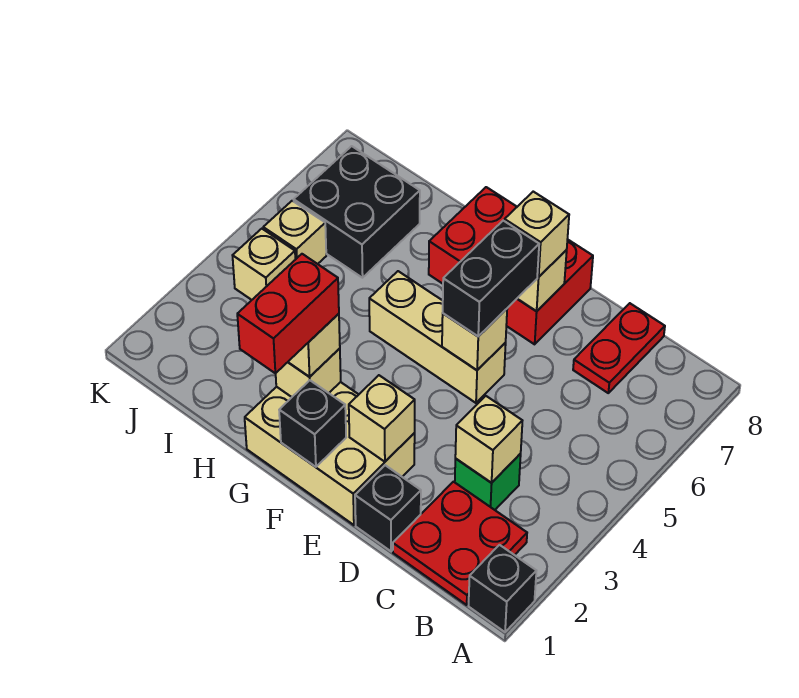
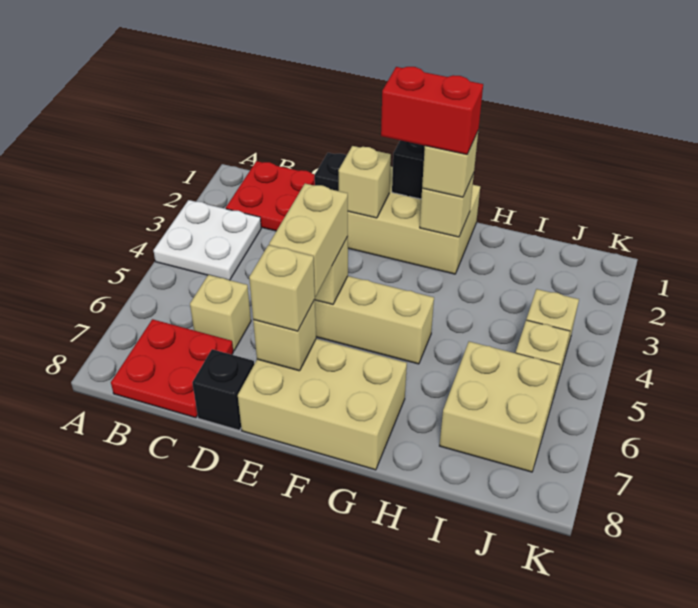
black 1x1 brick [469,545,536,632] -> black 1x1 brick moved to [192,349,254,430]
none -> white 2x2 plate [153,200,261,280]
green 1x1 brick [455,454,521,510] -> none
tan 1x1 brick [455,396,522,483] -> tan 1x1 brick moved to [190,275,251,351]
red 1x2 plate [573,303,665,393] -> red 2x2 plate [111,319,233,418]
black 1x2 brick [443,221,539,336] -> tan 1x2 brick [269,184,348,297]
red 2x3 brick [429,187,593,344] -> tan 2x3 brick [238,339,407,470]
red 1x2 brick [237,254,339,374] -> red 1x2 brick turned to [381,67,483,154]
black 2x2 brick [294,146,420,278] -> tan 2x2 brick [440,342,560,472]

